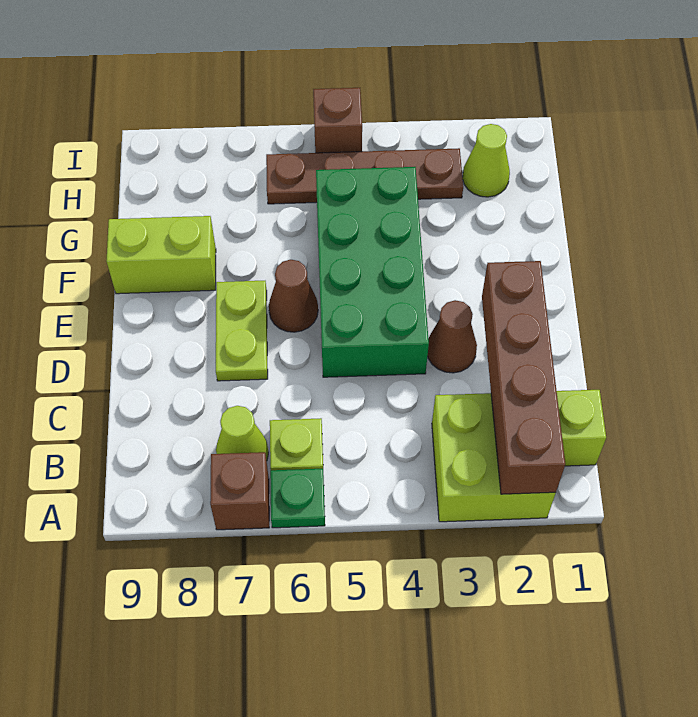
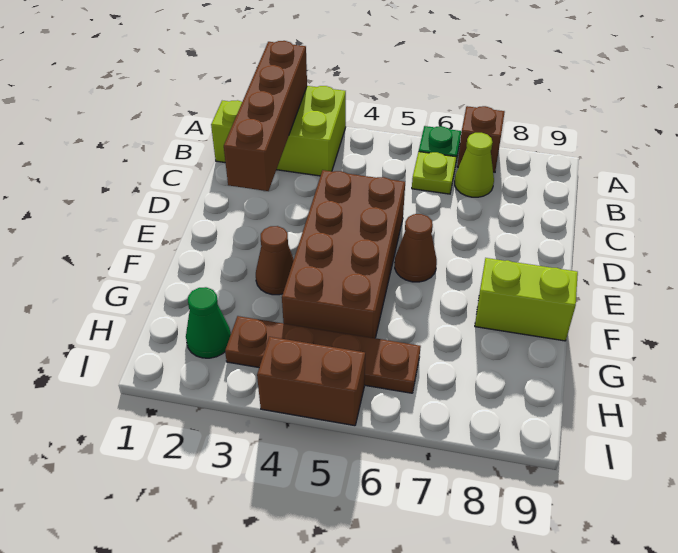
brown 1x1 cone [428,300,477,373] -> brown 1x1 cone moved to [256,226,294,295]
green 2x4 brick [316,167,429,377] -> brown 2x4 brick [282,170,405,338]
lime 1x2 plate [216,281,268,381] -> none
lime 1x1 cone [463,124,510,197] -> green 1x1 cone [186,287,231,358]
brown 1x1 brick [313,88,362,153] -> brown 1x2 brick [257,337,365,426]

